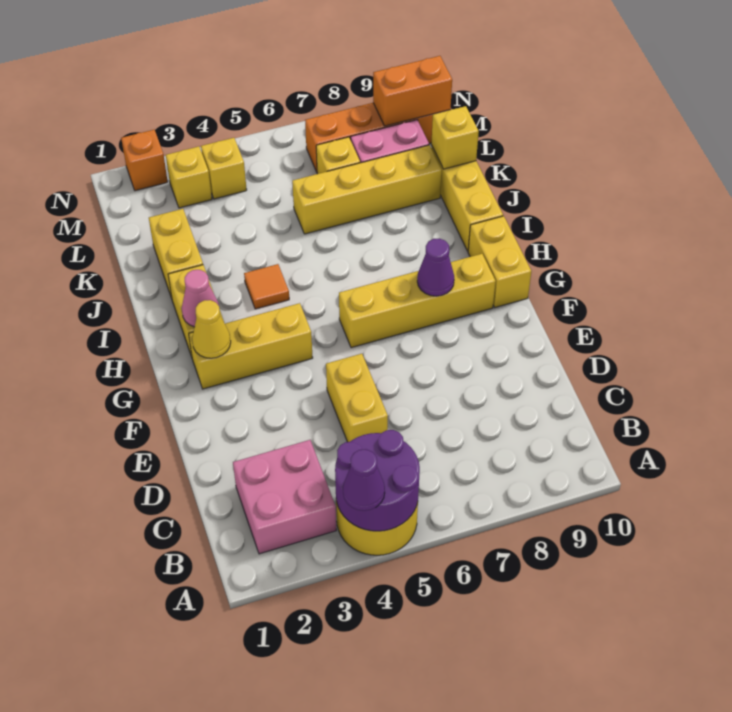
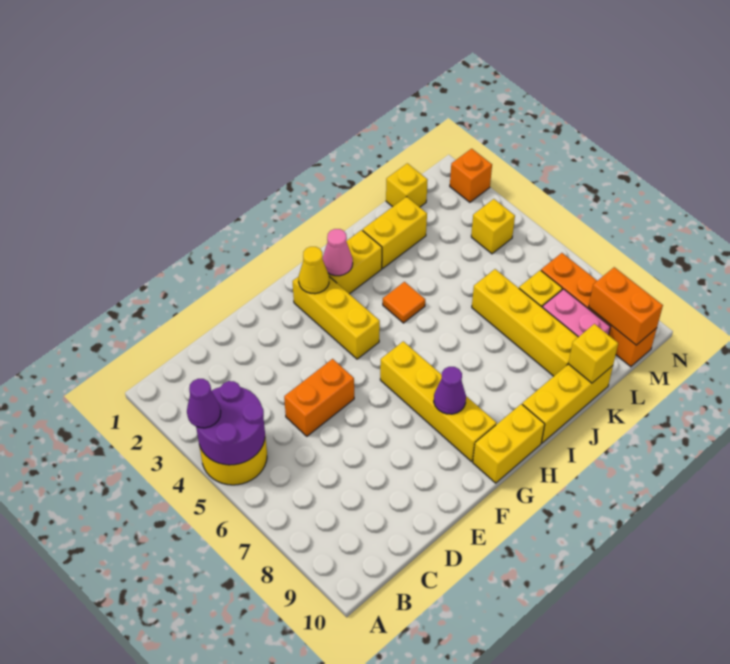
pink 2x2 brick [233,440,336,554] -> none
yellow 1x2 brick [326,354,388,442] -> orange 1x2 brick [284,359,354,436]
yellow 1x1 brick [166,146,212,208] -> yellow 1x1 brick moved to [386,163,428,207]

